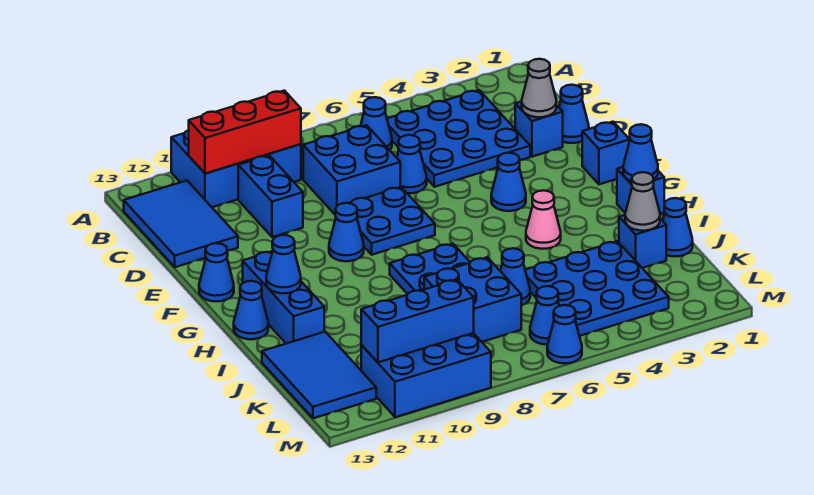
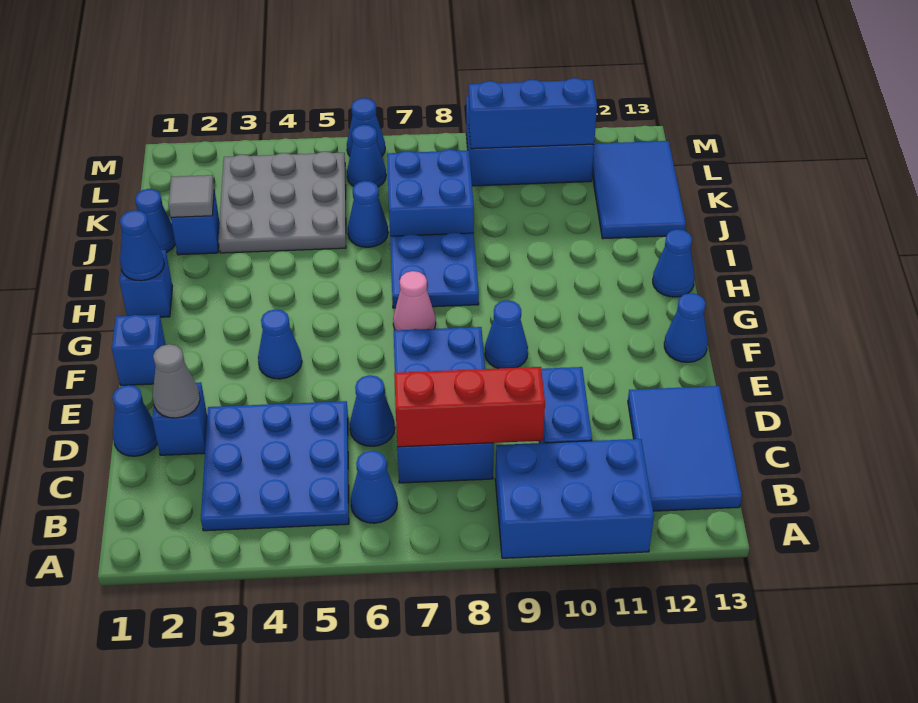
red 1x3 brick [189,91,301,173] -> red 1x3 brick moved to [394,367,545,447]
blue 1x3 brick [243,252,324,344] -> none
pink 1x1 cone [526,190,561,249] -> pink 1x1 cone moved to [393,271,436,330]
blue 1x1 cone [266,235,301,293] -> none
grey 1x1 cone [625,172,660,231] -> grey 1x1 tile [169,175,214,217]
blue 3x3 plate [525,241,669,336] -> grey 3x3 plate [218,151,346,253]

